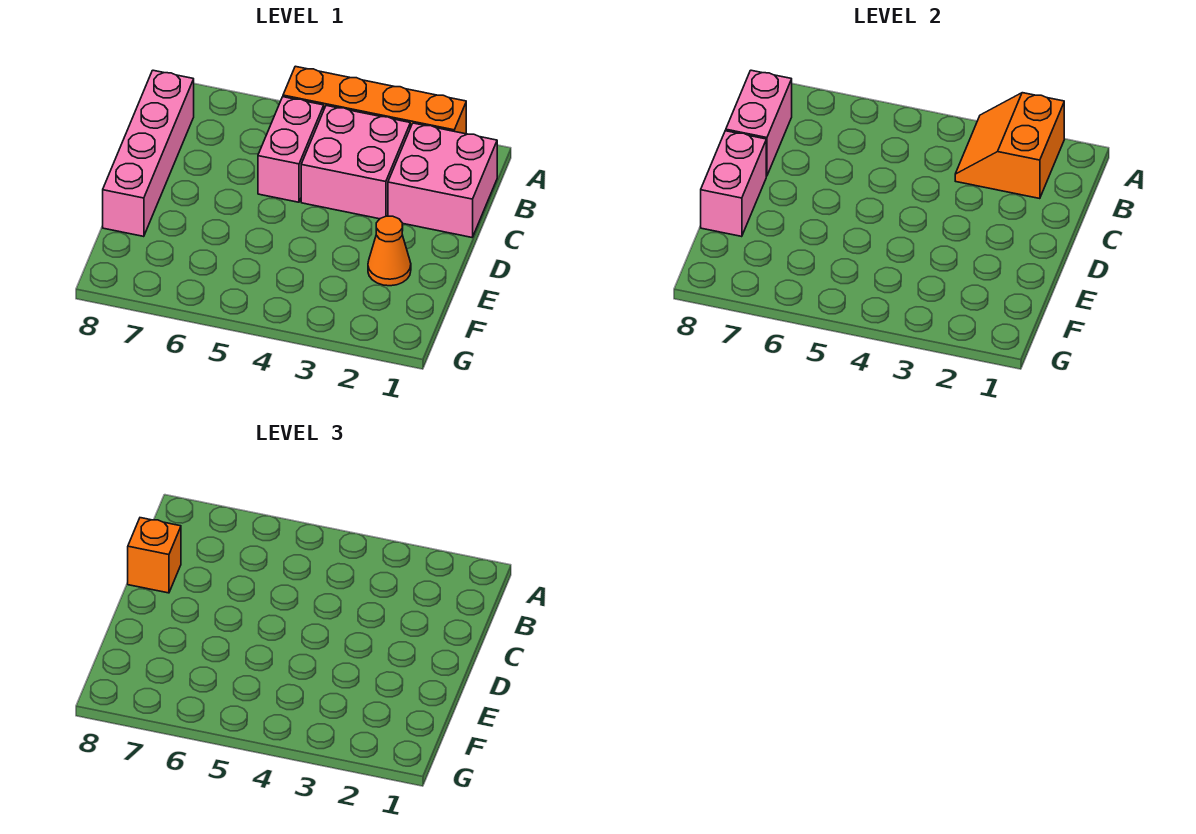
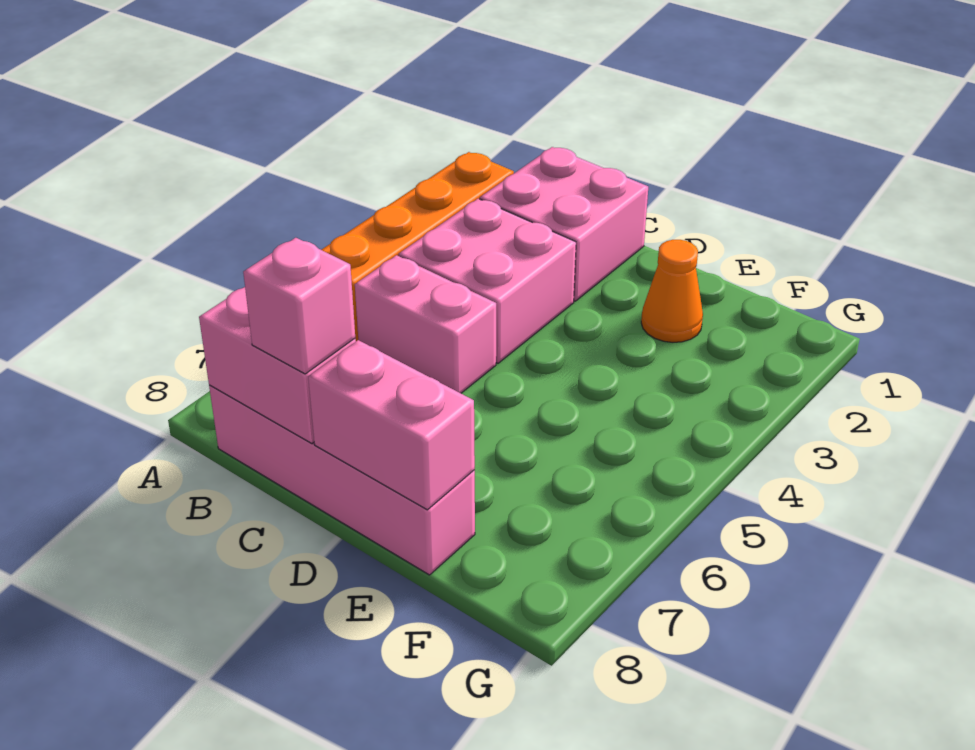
orange 2x2 slope [955,93,1064,199] -> none
orange 1x1 brick [128,518,181,593] -> pink 1x1 brick [243,238,355,374]

